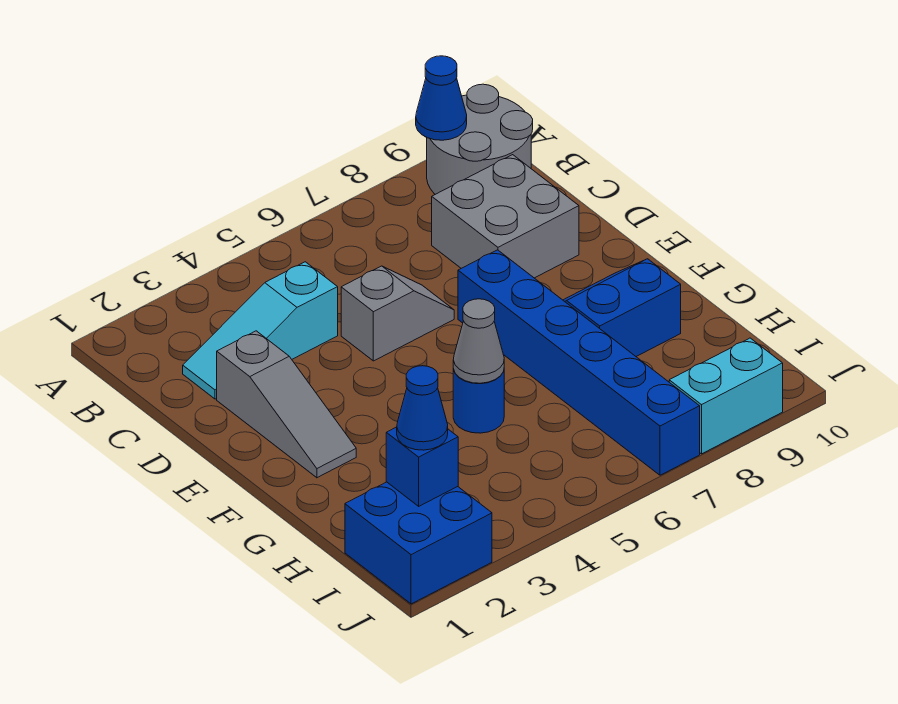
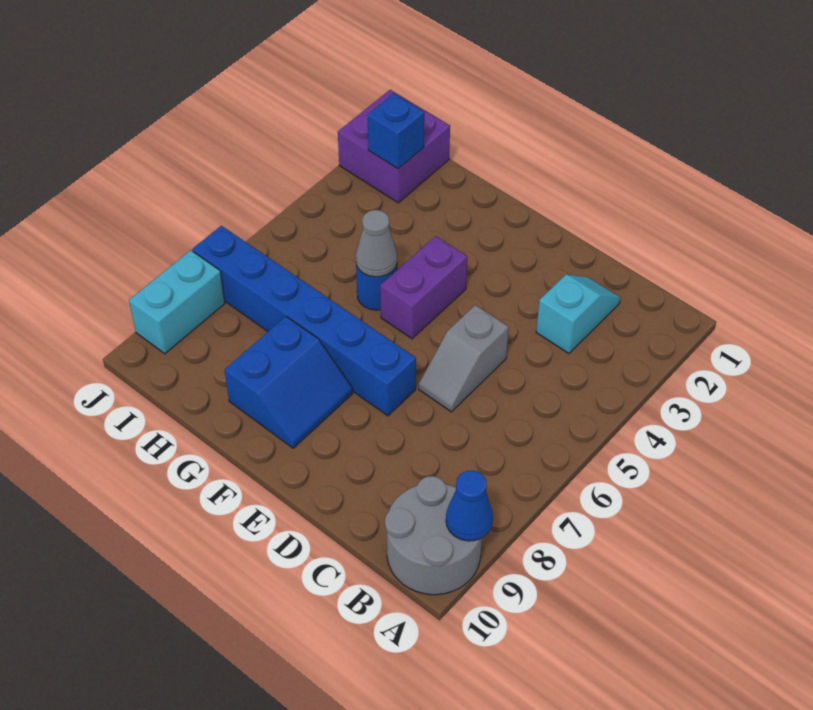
cyan 1x3 slope [183,262,338,399] -> cyan 1x2 slope [536,275,620,353]
grey 2x2 brick [432,155,579,278] -> none
grey 1x3 slope [217,331,356,478] -> none
none -> purple 1x2 brick [380,236,467,339]
blue 2x2 brick [345,482,492,604] -> purple 2x2 brick [338,90,450,203]
blue 1x1 cone [397,366,448,450] -> none

